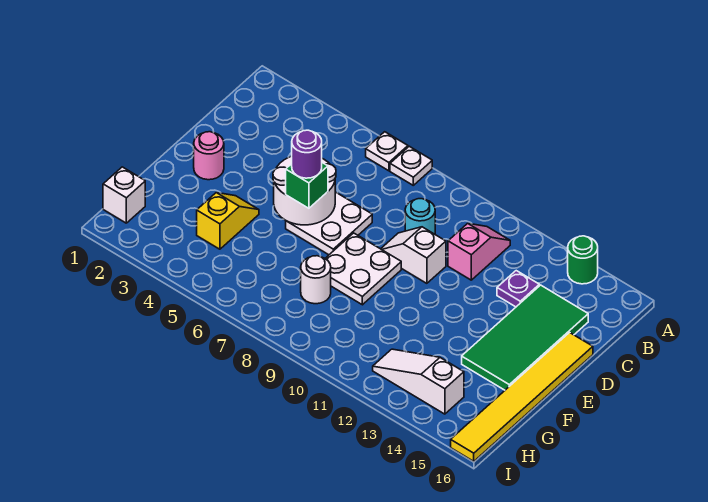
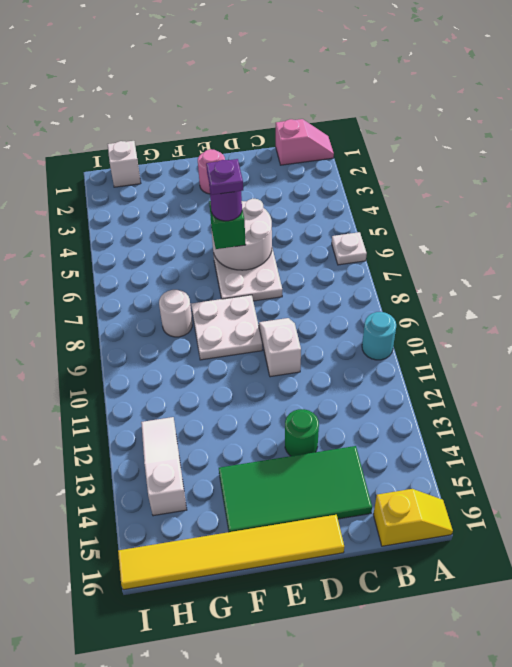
white 1x1 plate [390,146,432,185] -> none
green 1x1 round brick [568,236,598,284] -> green 1x1 round brick moved to [285,409,319,456]
pink 1x2 slope [448,223,510,280] -> pink 1x2 slope moved to [276,119,334,165]
cyan 1x1 round brick [405,199,435,234] -> cyan 1x1 round brick moved to [362,312,396,360]
purple 1x1 plate [497,271,539,307] -> purple 1x1 plate moved to [206,159,243,195]
yellow 1x2 slope [197,193,259,249] -> yellow 1x2 slope moved to [373,489,453,546]

